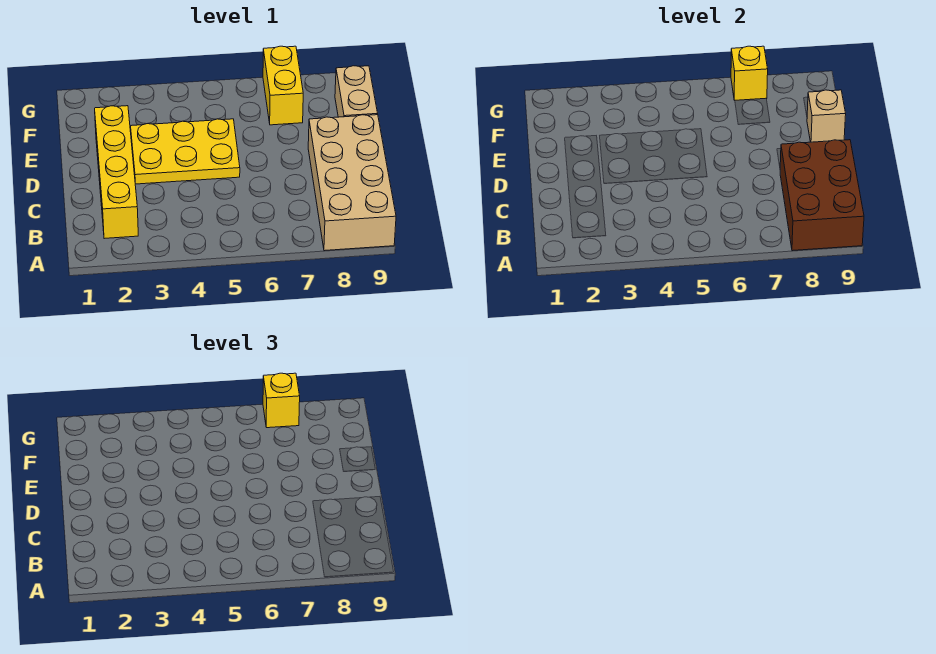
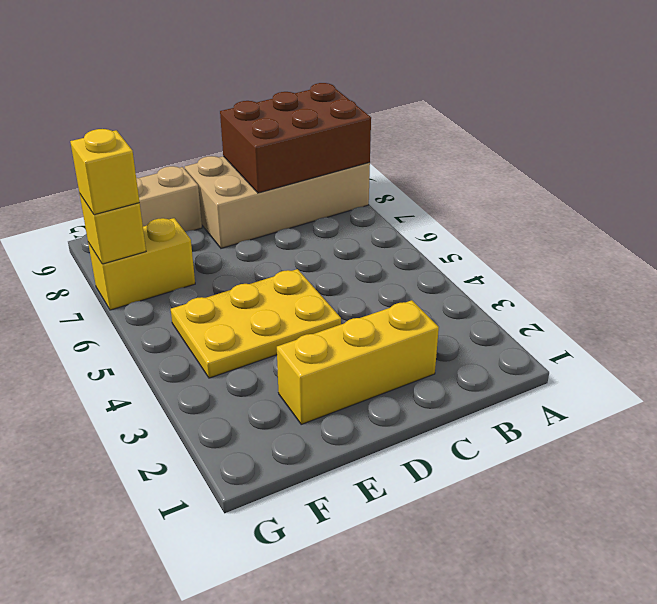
yellow 1x4 brick [95,106,138,239] -> yellow 1x3 brick [277,300,439,424]
yellow 2x3 plate [131,119,240,184] -> yellow 2x3 plate turned to [171,269,341,378]
tan 1x1 brick [807,90,846,142] -> none

